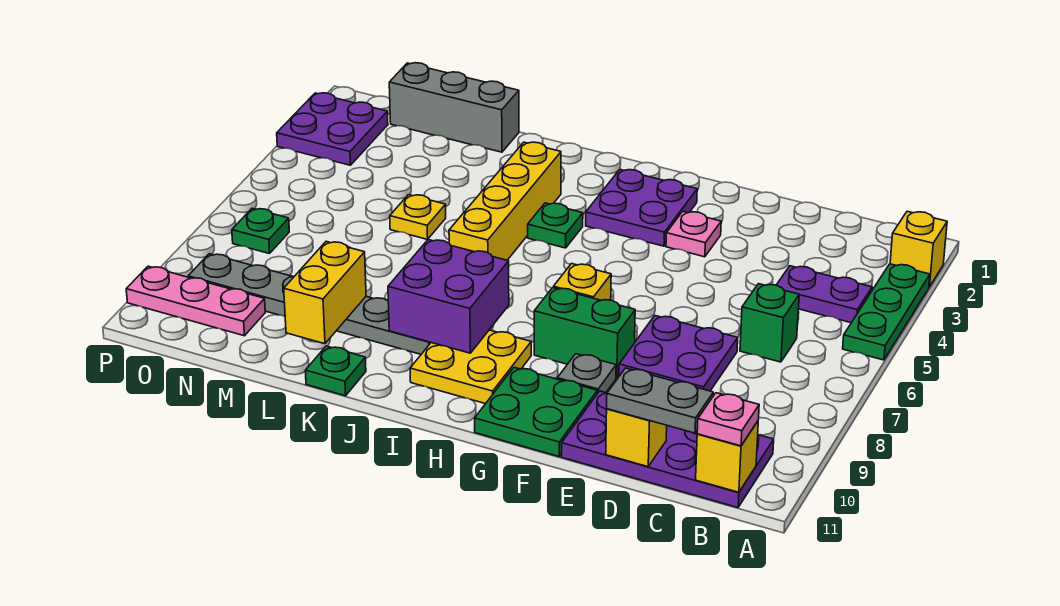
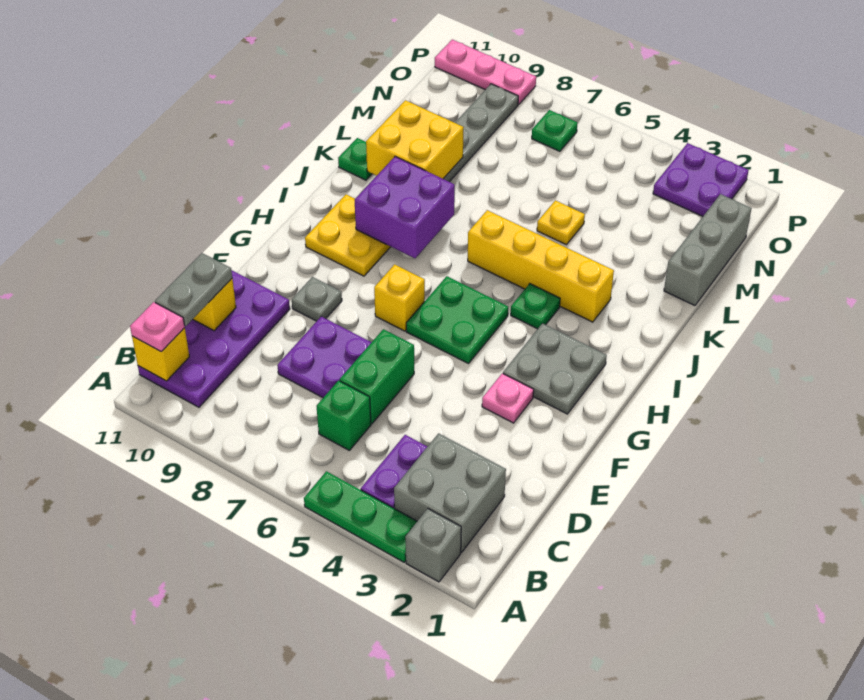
yellow 1x1 brick [890,211,947,287] -> grey 1x1 brick [405,509,461,582]
none -> grey 2x2 brick [394,433,506,552]
green 1x2 brick [534,288,635,378] -> green 1x2 brick moved to [340,329,414,424]
green 2x2 plate [475,367,597,457] -> green 2x2 plate moved to [406,276,508,364]
purple 2x2 plate [586,170,697,246] -> grey 2x2 plate [503,323,607,414]
yellow 1x2 brick [284,242,366,344] -> yellow 2x2 brick [366,100,464,179]
pink 1x3 plate [126,266,265,336] -> pink 1x3 plate turned to [435,39,536,105]

